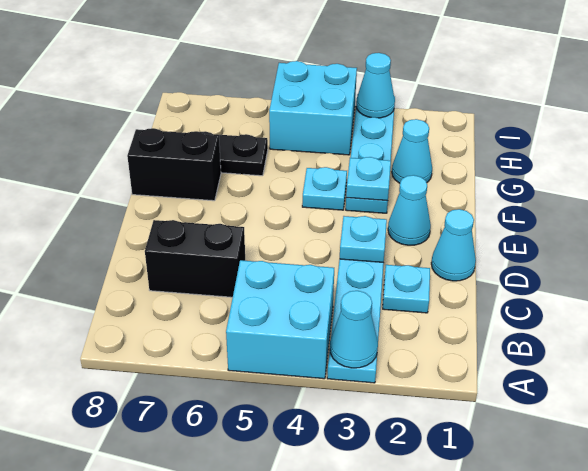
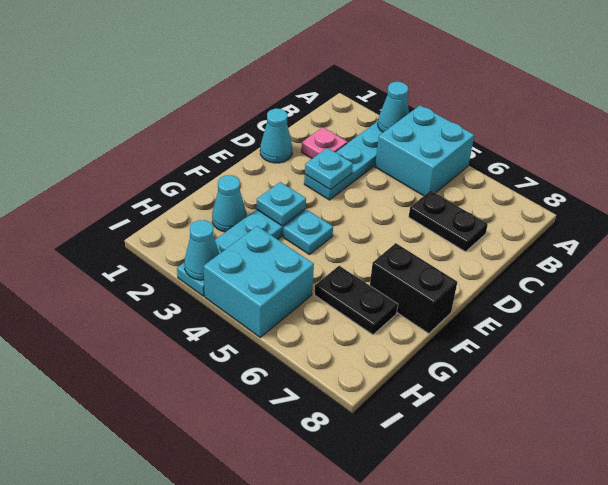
cyan 1x1 plate [383,265,430,313] -> pink 1x1 plate [301,127,347,159]
black 1x2 brick [145,220,245,297] -> black 1x2 plate [409,191,488,252]
cyan 1x1 cone [388,175,431,245] -> none

